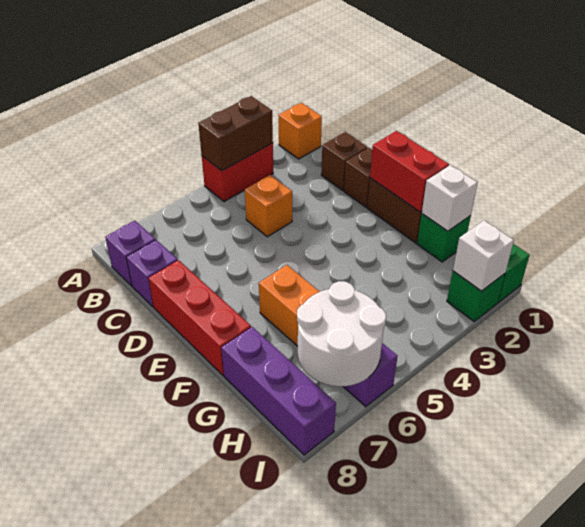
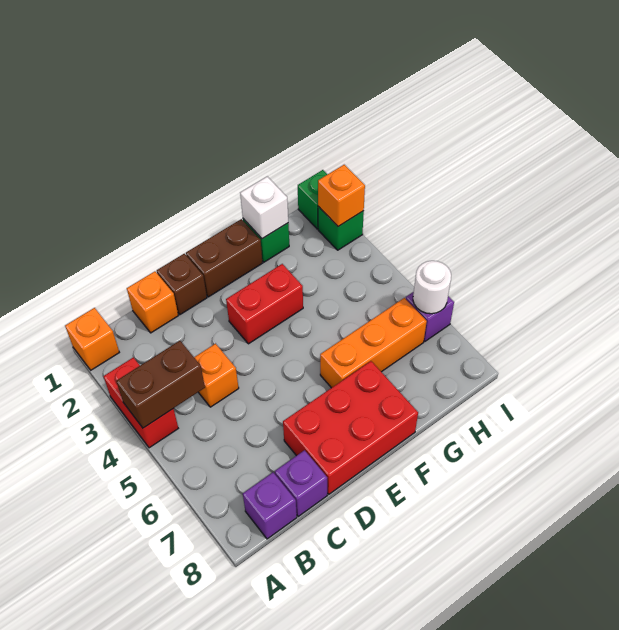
brown 1x2 brick [198,96,273,171] -> brown 1x2 brick turned to [116,341,205,428]
brown 1x1 brick [321,132,367,190] -> orange 1x1 brick [127,271,178,333]
red 1x3 brick [149,260,251,375] -> red 2x3 brick [283,361,418,494]
red 1x2 brick [370,131,449,212] -> red 1x2 brick moved to [226,264,303,344]
purple 1x3 brick [221,327,336,455] -> none
white 2x2 round brick [297,281,386,386] -> white 1x1 round brick [413,261,451,314]
white 1x1 brick [453,220,514,291] -> orange 1x1 brick [318,165,365,227]

